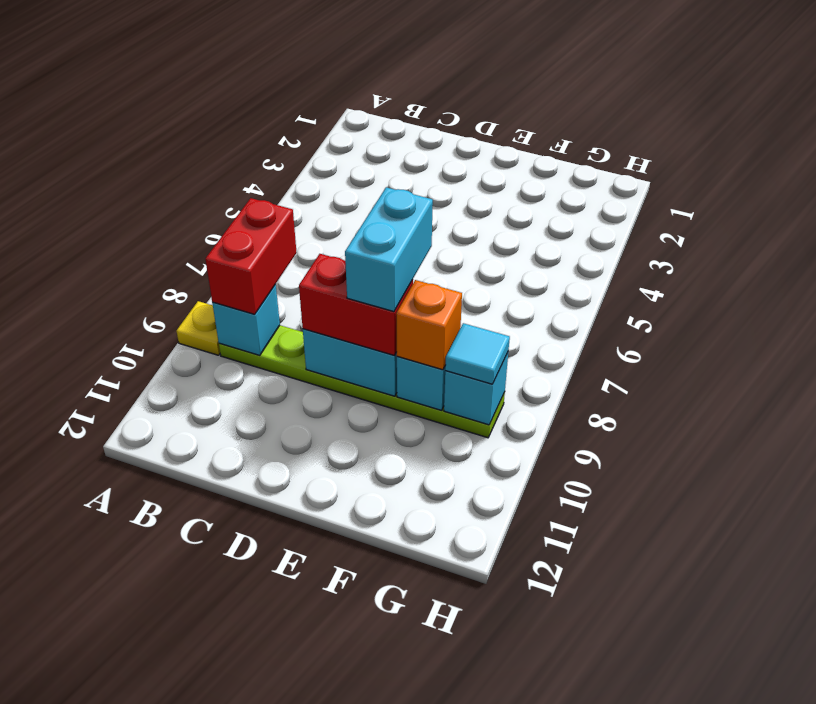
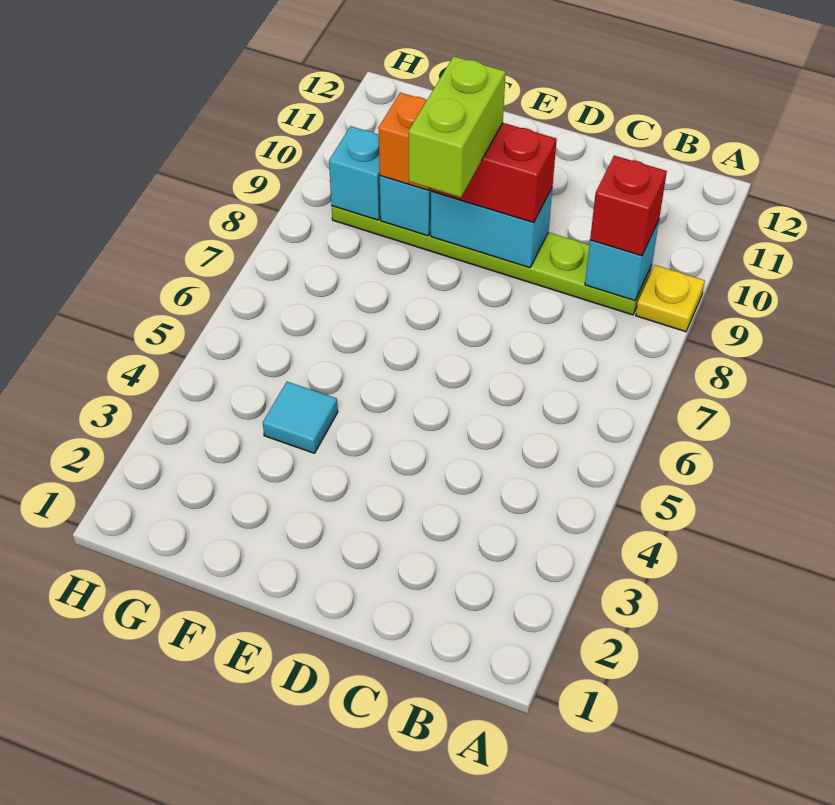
red 1x2 brick [205,198,297,314] -> red 1x1 brick [590,156,667,256]
cyan 1x2 brick [345,187,433,312] -> lime 1x2 brick [409,56,506,197]
cyan 1x1 tile [445,323,510,384] -> cyan 1x1 tile moved to [263,382,338,453]

